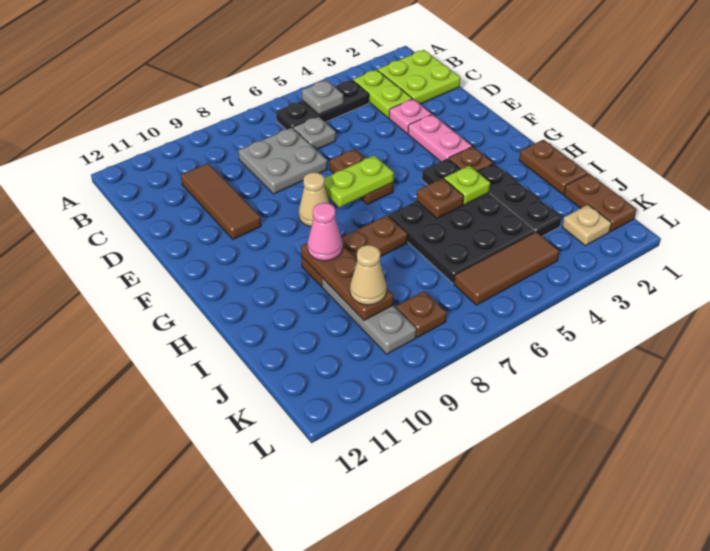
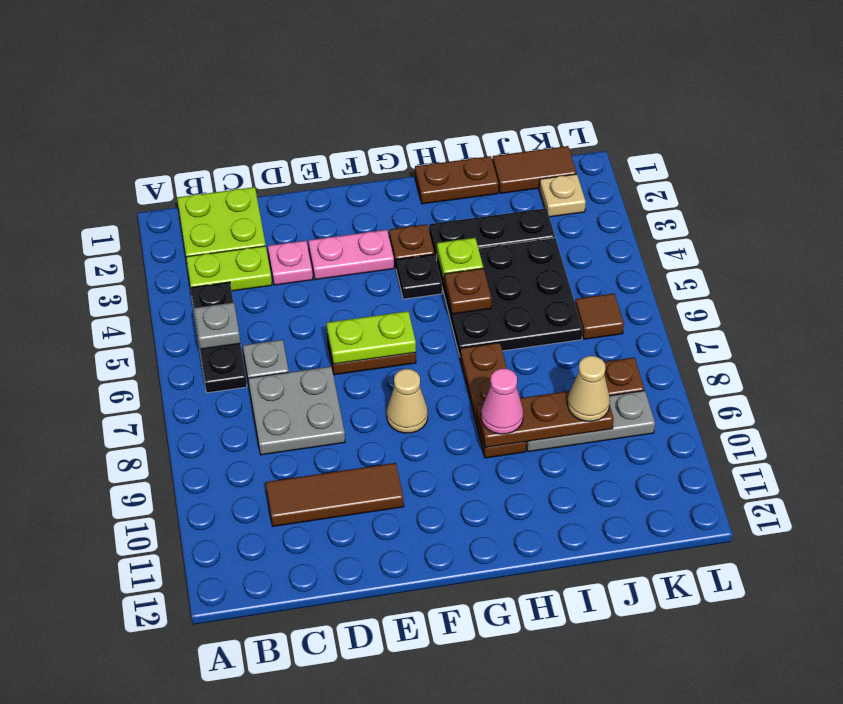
lime 1x2 plate [324,155,394,207] -> lime 1x2 plate turned to [327,311,416,364]
brown 1x2 plate [564,174,637,232] -> brown 1x2 tile [493,146,577,193]
brown 1x3 tile [454,232,559,305] -> brown 1x1 tile [575,293,624,339]

